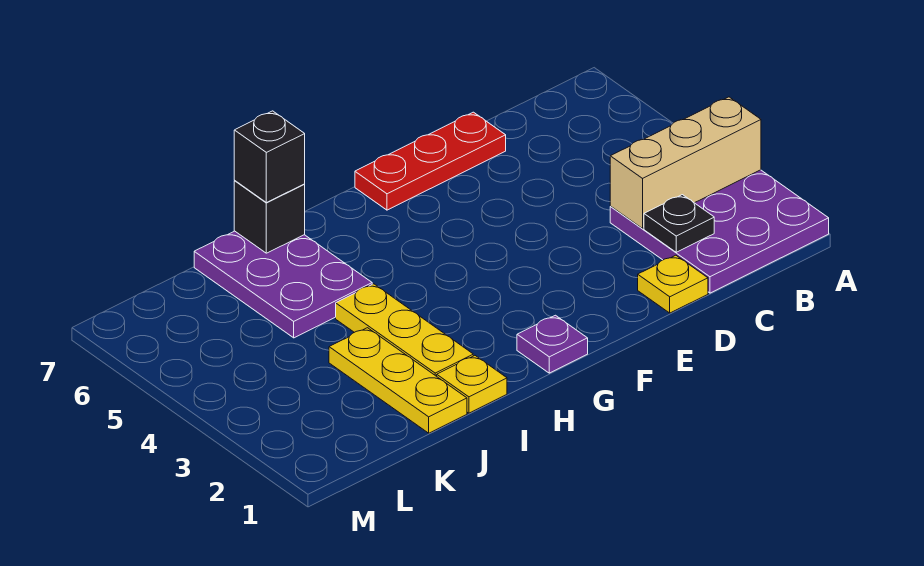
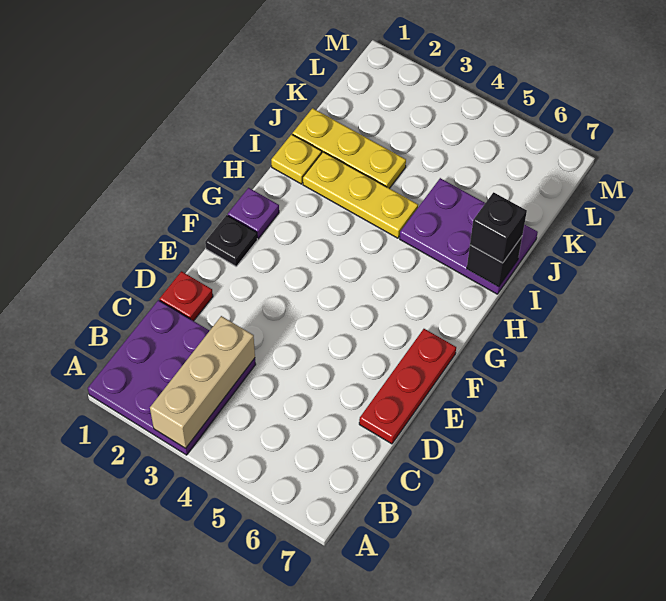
black 1x1 plate [644,195,714,252] -> black 1x1 plate moved to [205,215,257,266]
yellow 1x1 plate [638,255,708,313] -> red 1x1 plate [159,271,213,321]

